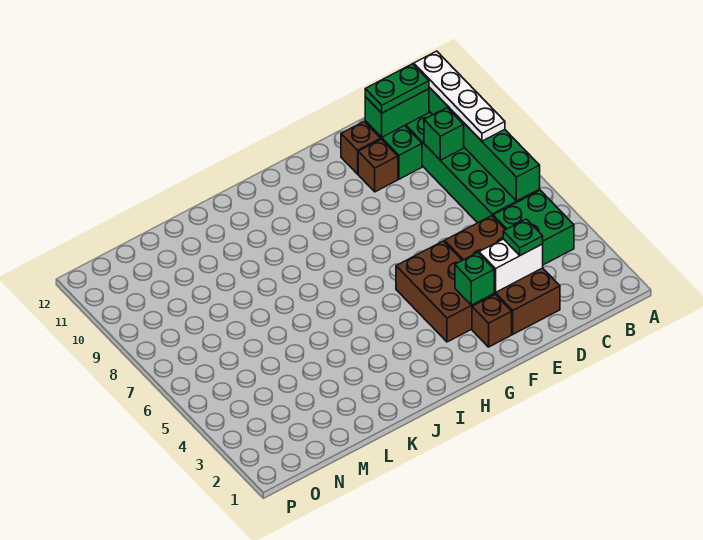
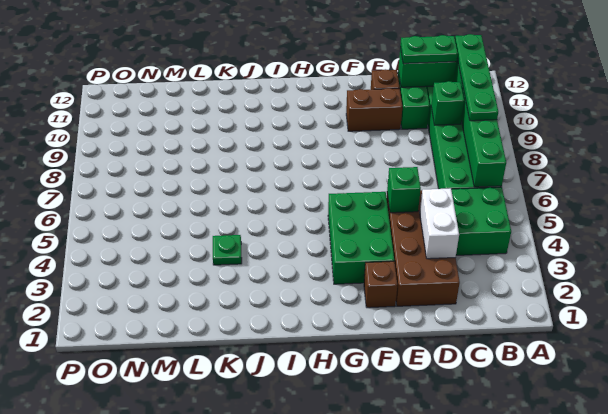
white 1x4 plate [414,51,505,141] -> green 1x4 plate [455,34,498,121]
white 1x2 brick [479,239,543,292] -> white 1x2 brick turned to [420,188,459,259]
green 1x1 plate [503,219,543,255] -> green 1x1 plate moved to [213,235,242,265]
brown 1x1 brick [358,139,398,192] -> brown 1x2 brick [346,88,402,131]
brown 2x3 brick [396,241,494,342] -> green 2x3 brick [328,192,394,284]
green 1x1 brick [455,253,494,305] -> green 1x1 brick moved to [387,167,421,213]

